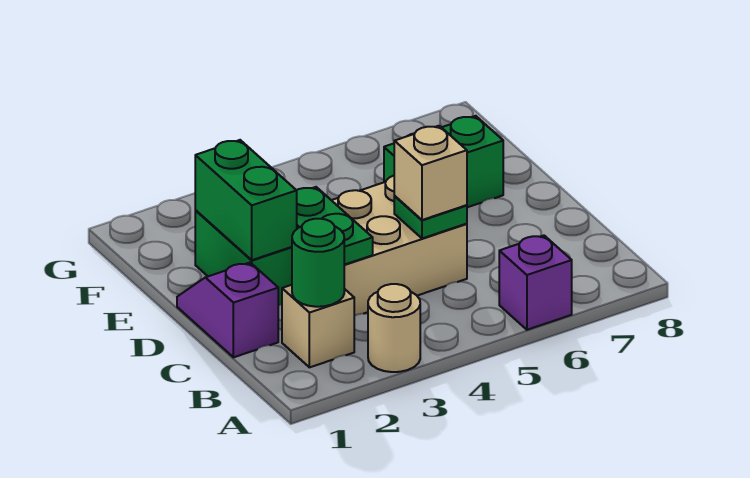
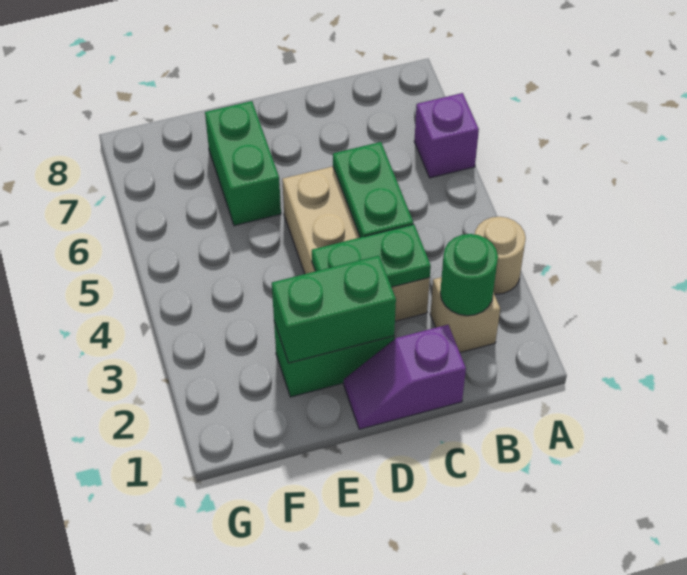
green 1x1 plate [394,196,467,238] -> green 1x2 plate [333,142,413,237]
tan 1x1 brick [394,126,467,220] -> none

